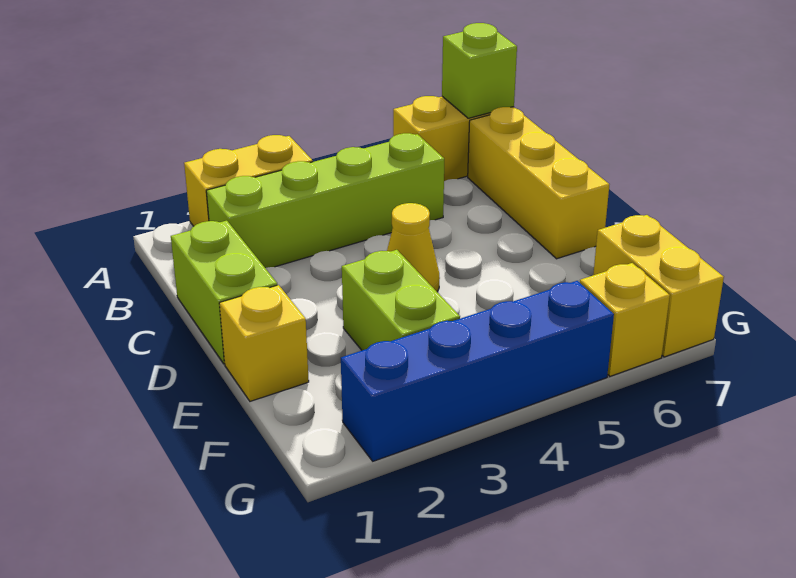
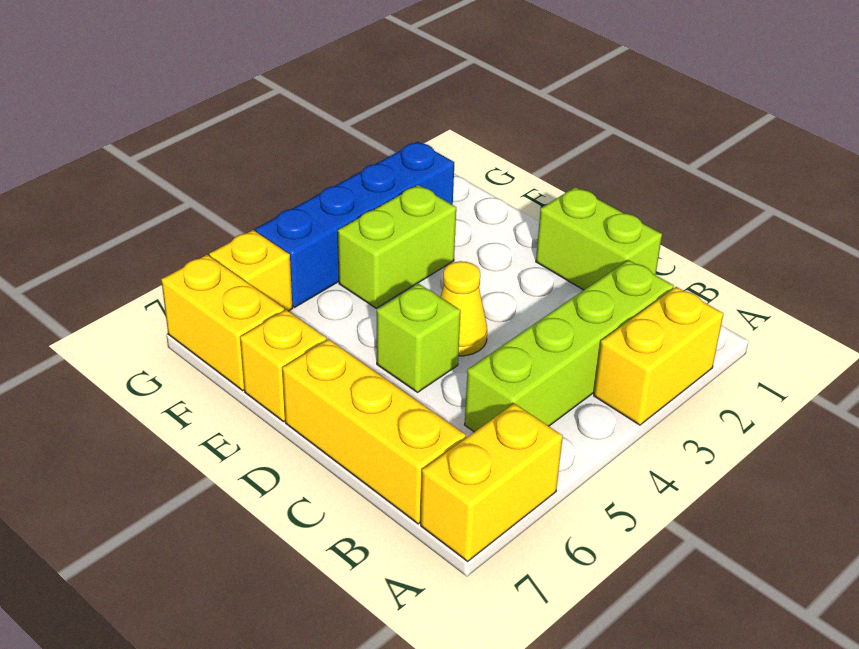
lime 1x1 brick [442,23,517,118] -> lime 1x1 brick moved to [377,284,461,392]
yellow 1x1 brick [219,285,309,401] -> yellow 1x1 brick moved to [240,310,326,422]
lime 1x2 brick [342,250,460,350] -> lime 1x2 brick turned to [338,185,456,308]

